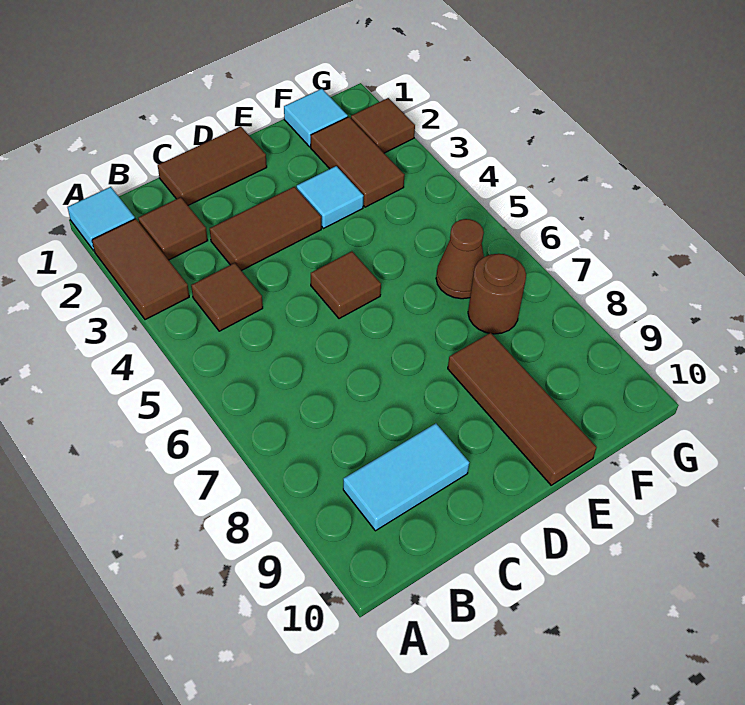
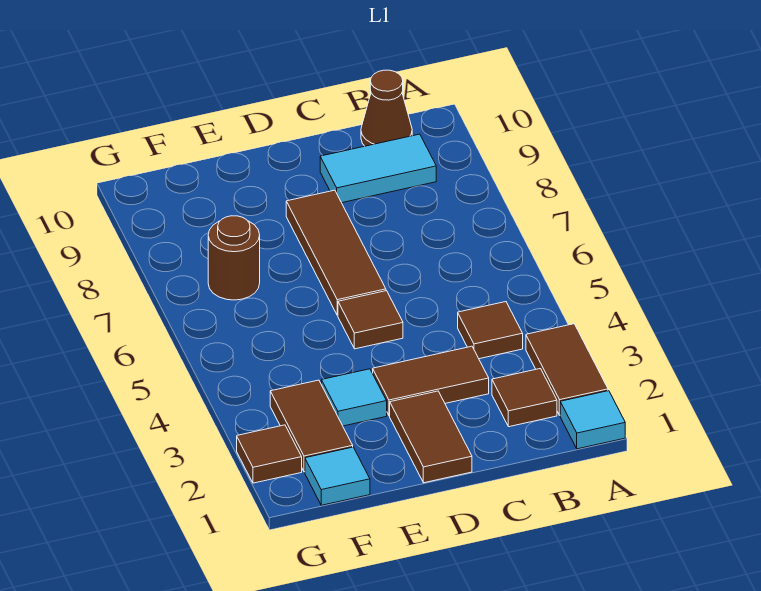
brown 1x2 tile [158,126,267,205] -> brown 1x2 tile turned to [390,391,472,483]
brown 1x3 tile [448,333,597,485] -> brown 1x3 tile moved to [286,190,386,315]
brown 1x1 cone [436,219,484,299] -> brown 1x1 cone moved to [361,70,412,146]

